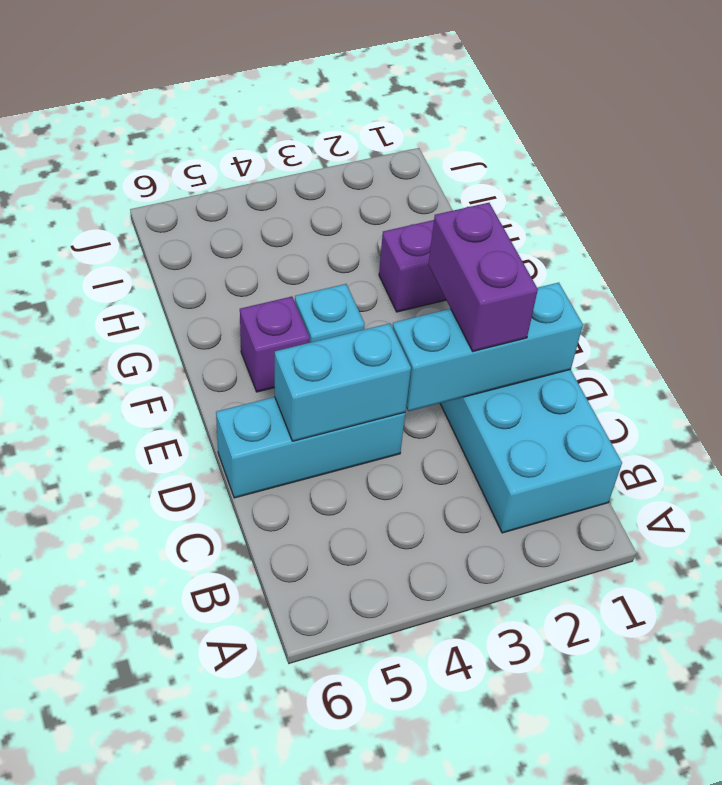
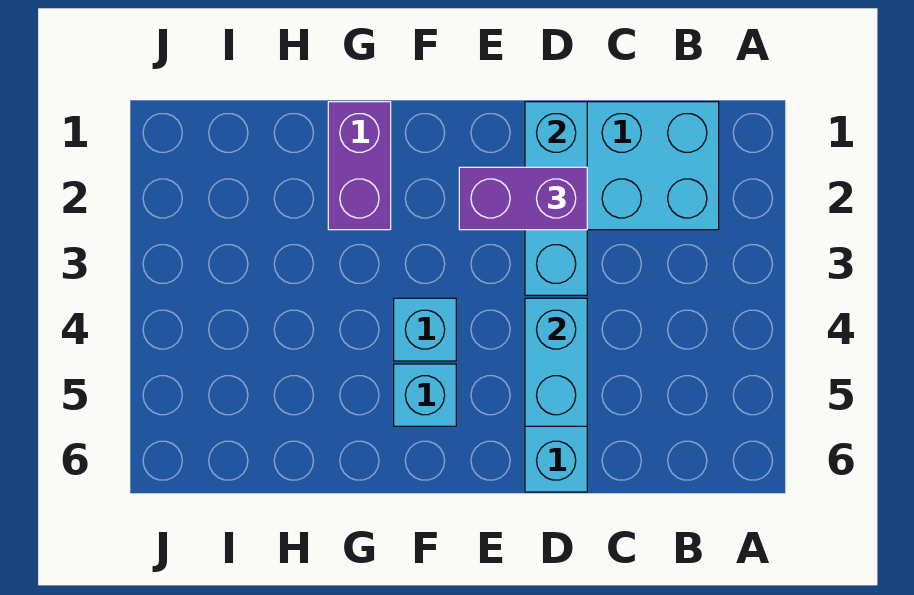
purple 1x1 brick [240,297,309,392] -> cyan 1x1 brick [394,364,456,426]

